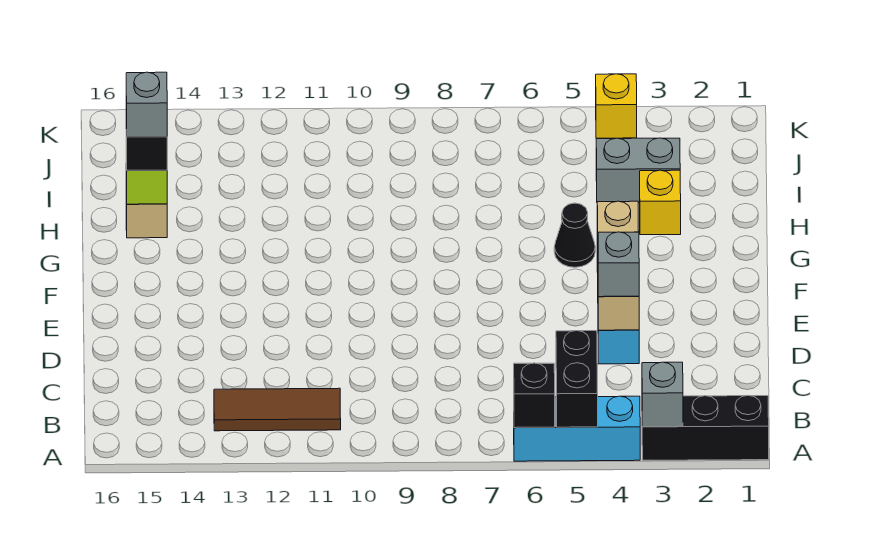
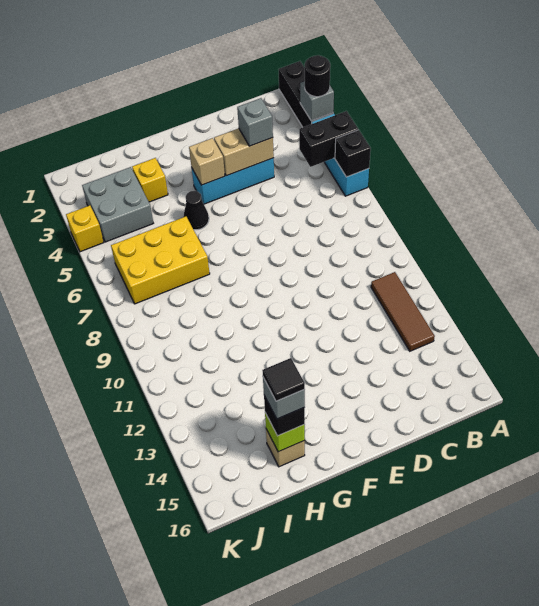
none -> black 1x1 round brick [305,55,330,97]
none -> yellow 2x3 brick [111,217,210,304]
none -> black 1x1 tile [262,358,305,401]
grey 1x2 brick [596,138,680,203] -> grey 2x2 brick [82,167,153,242]

